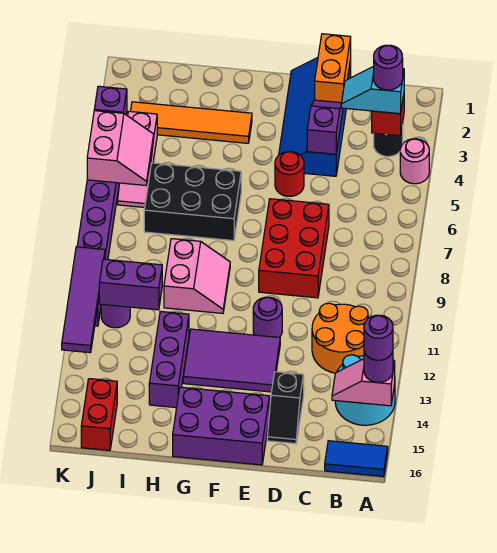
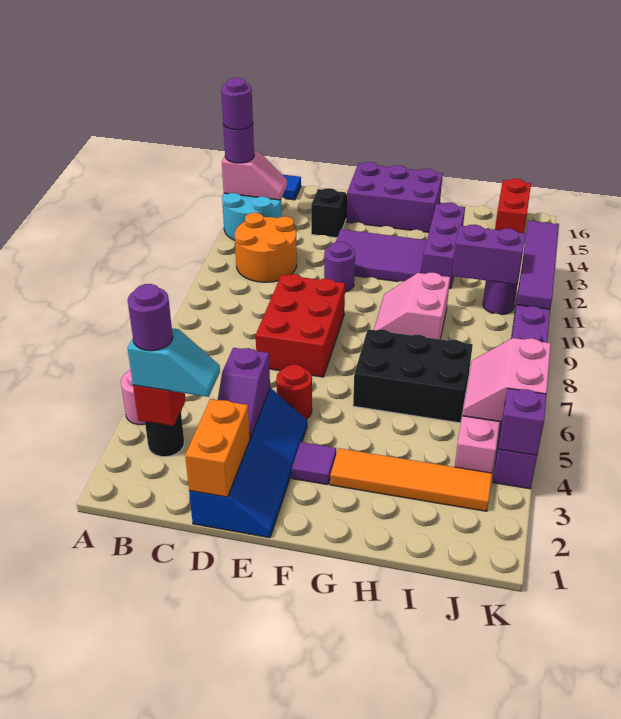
none -> purple 1x1 tile [292,442,336,485]

